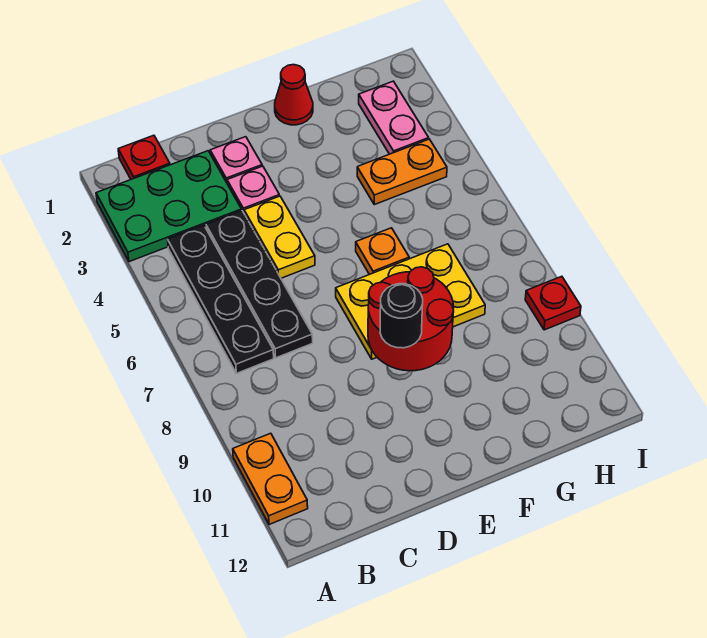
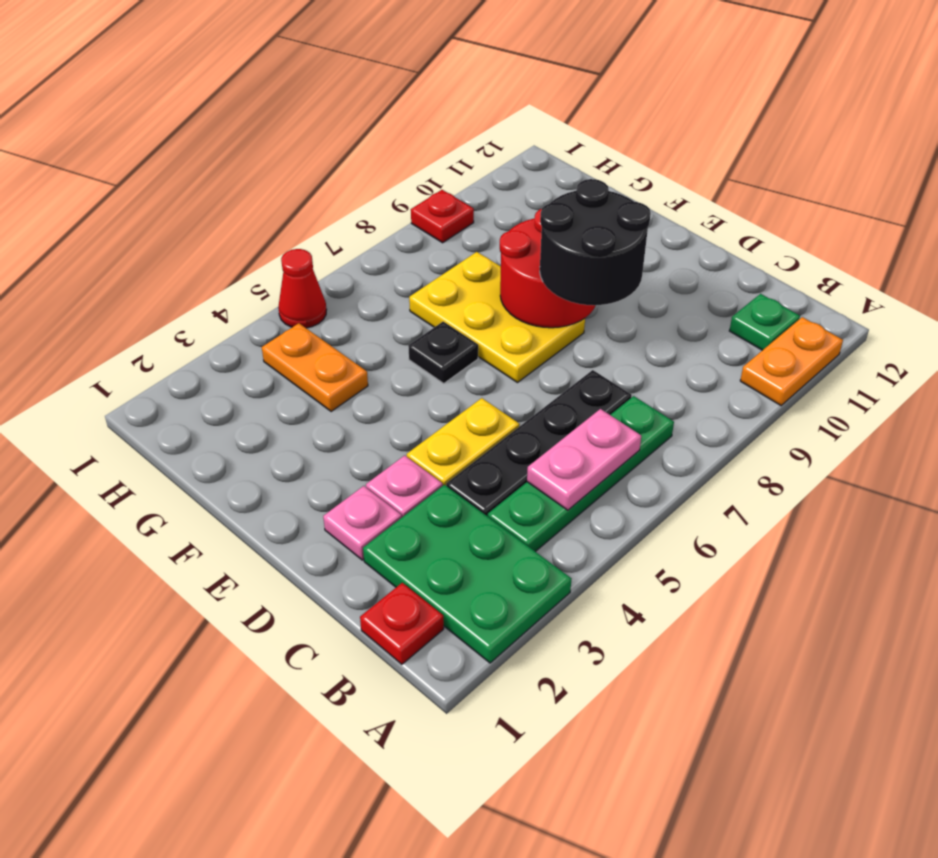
black 1x4 plate [168,225,274,373] -> green 1x4 plate [488,396,674,552]
none -> green 1x1 plate [729,294,800,350]
black 1x1 round brick [380,284,423,348] -> black 2x2 round brick [540,179,651,305]
red 1x1 cone [275,65,313,125] -> red 1x1 cone moved to [278,249,327,328]
orange 1x1 plate [356,228,409,275] -> black 1x1 plate [408,322,478,383]
pink 1x2 plate [359,81,429,154] -> pink 1x2 plate moved to [527,409,641,510]

